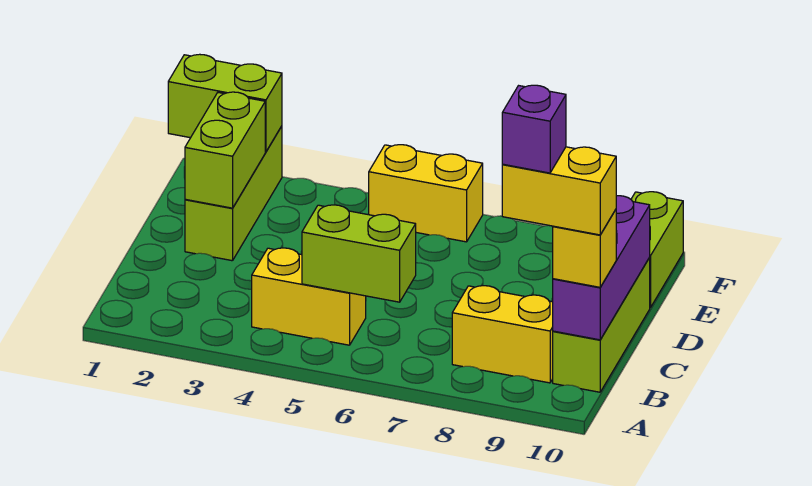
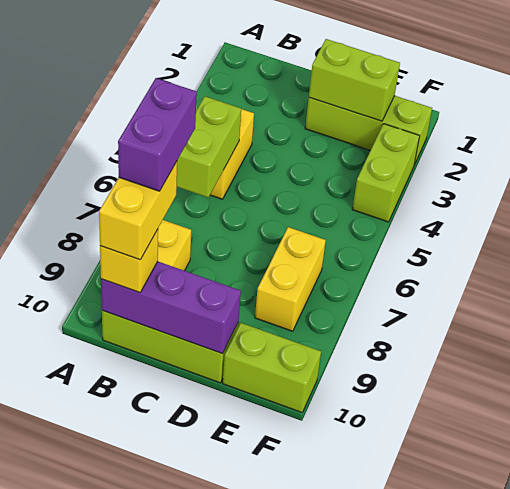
purple 1x1 brick [502,85,566,173] -> purple 1x2 brick [118,78,197,191]
lime 1x2 brick [168,54,282,152] -> lime 1x2 brick moved to [352,124,420,222]
yellow 1x2 brick [369,145,483,242] -> yellow 1x2 brick moved to [255,227,326,331]

